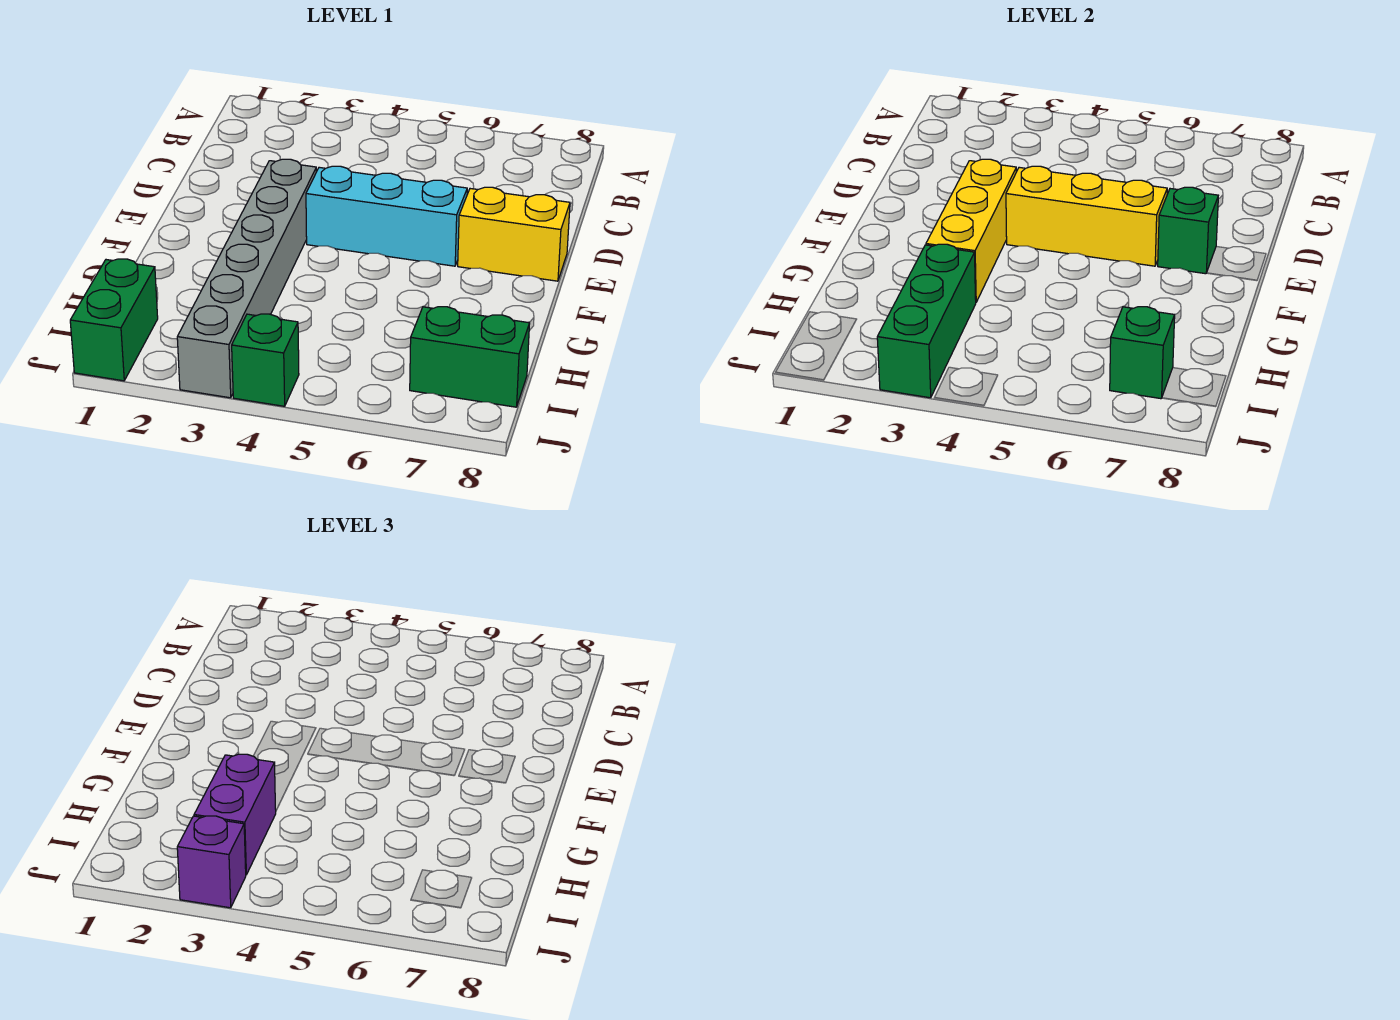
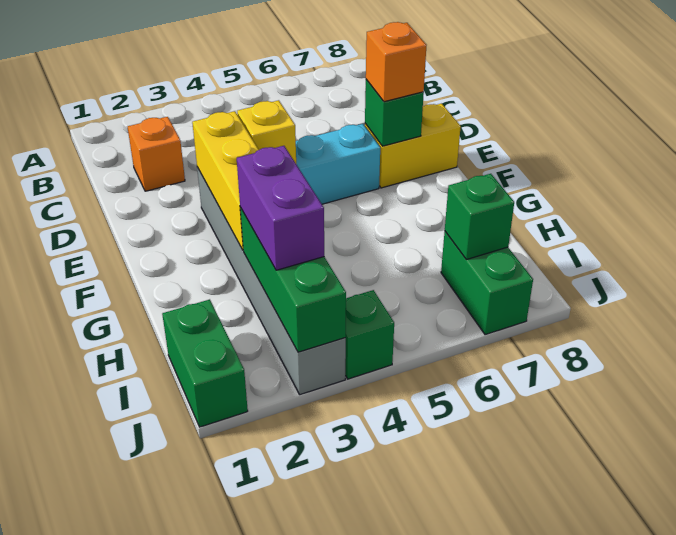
none -> orange 1x1 brick [127,117,185,191]
yellow 1x3 brick [1006,166,1167,266] -> yellow 1x1 brick [237,100,296,163]
none -> orange 1x1 brick [366,22,426,102]
green 1x2 brick [410,307,530,407] -> green 1x2 brick turned to [441,232,533,335]
purple 1x1 brick [177,816,246,908] -> none

